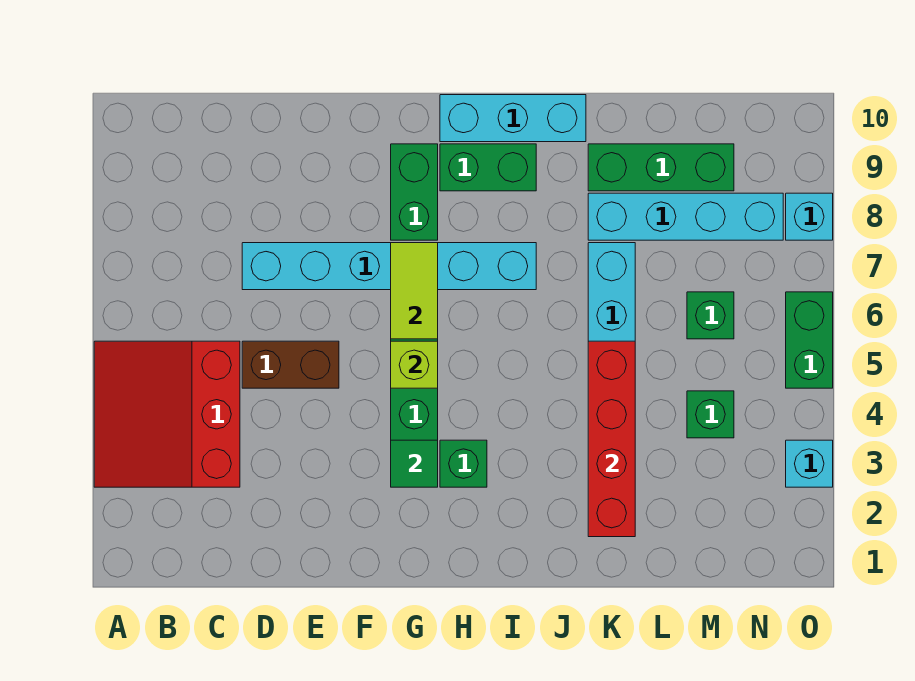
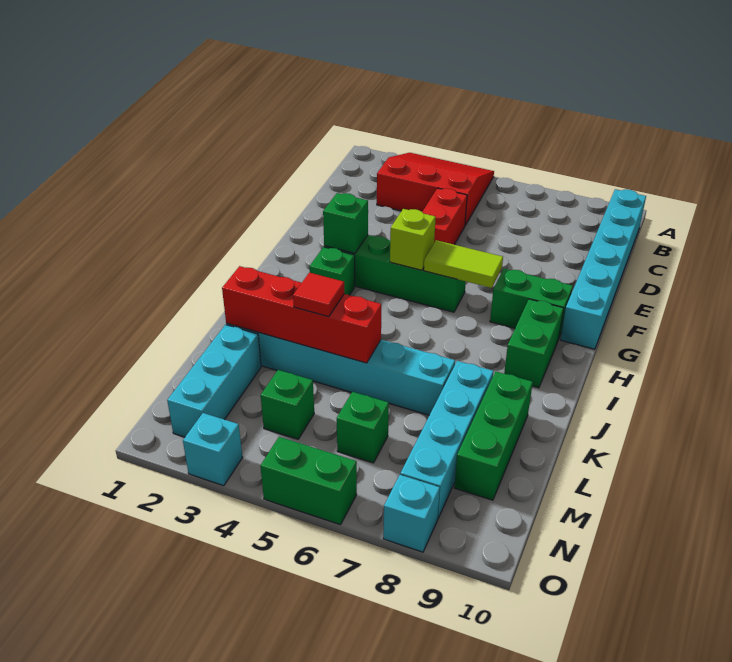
brown 1x2 brick [242,341,339,388] -> red 1x2 brick [422,188,467,245]
cyan 1x6 brick [242,243,536,290] -> cyan 1x6 brick moved to [561,189,646,349]
green 1x1 tile [391,440,438,487] -> green 1x1 brick [323,193,368,253]
cyan 1x3 brick [440,95,586,142] -> cyan 1x3 brick moved to [167,325,261,437]
none -> red 1x1 tile [293,273,344,317]

